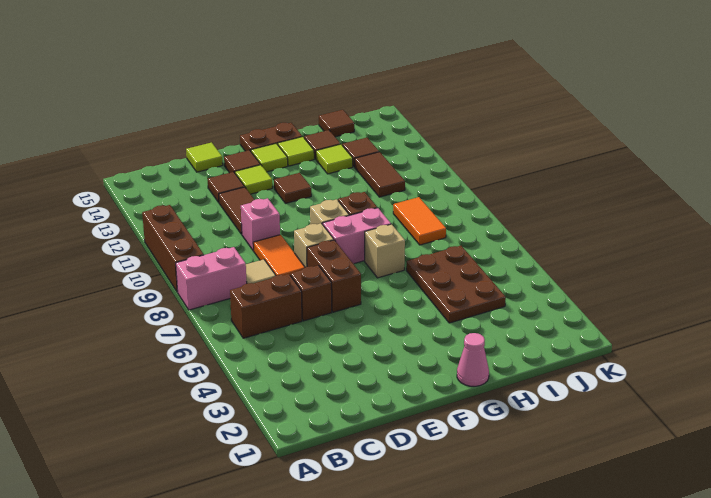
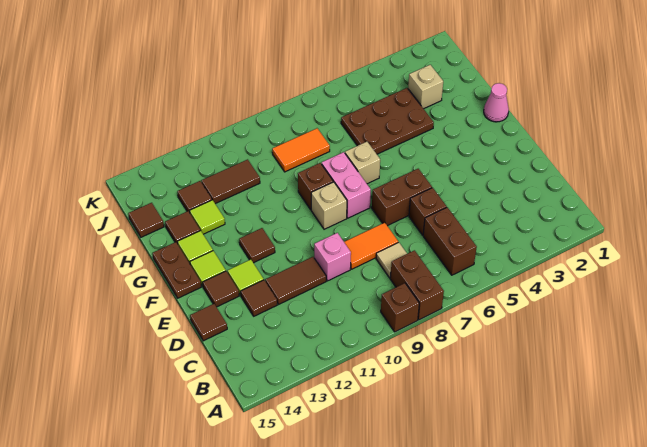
pink 1x2 brick [176,247,247,310] -> brown 1x2 brick [390,250,444,320]
brown 1x3 brick [142,205,204,292] -> brown 1x1 brick [381,283,419,332]
lime 1x1 tile [186,142,223,172] -> brown 1x1 tile [190,304,227,341]
tan 1x1 brick [294,223,334,267] -> tan 1x1 brick moved to [408,65,443,109]

